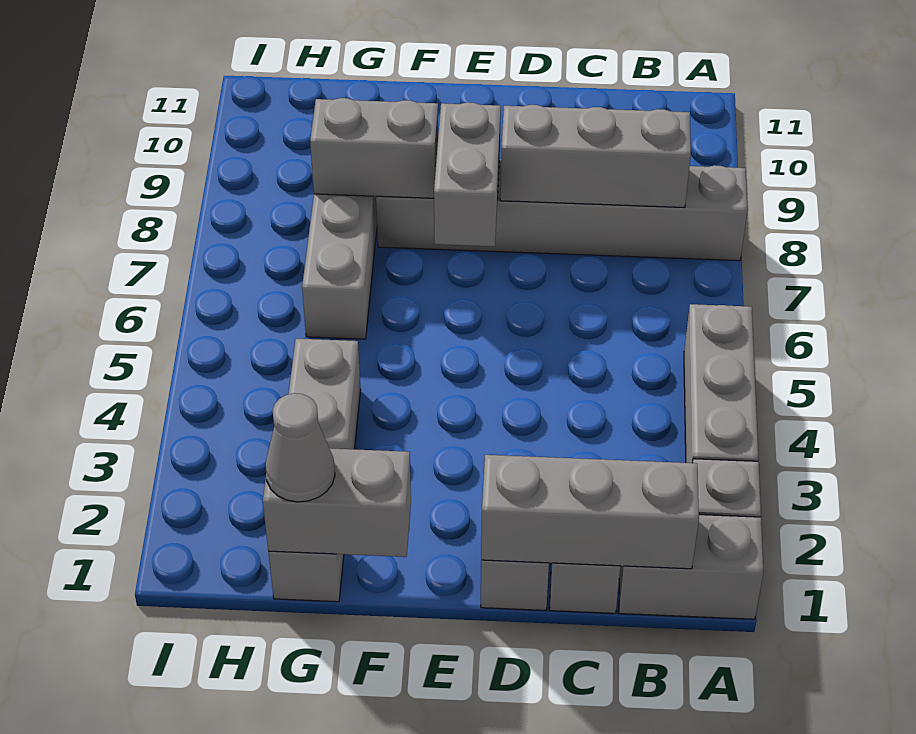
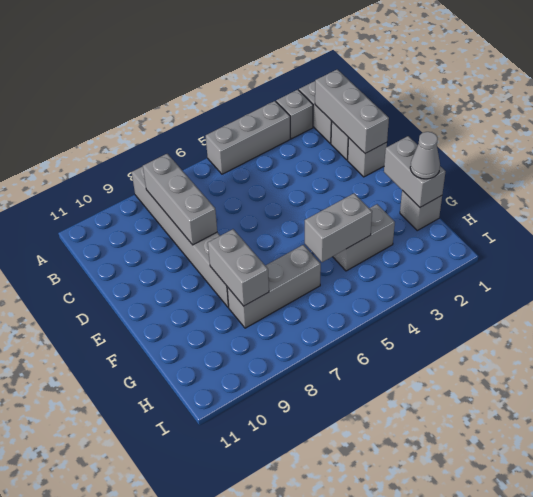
grey 1x2 brick [434,102,501,246] -> grey 1x2 brick moved to [305,193,372,262]

